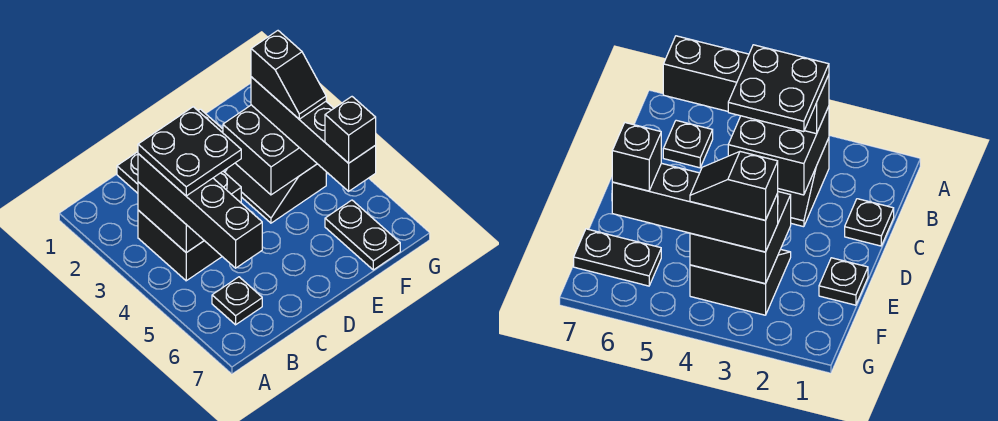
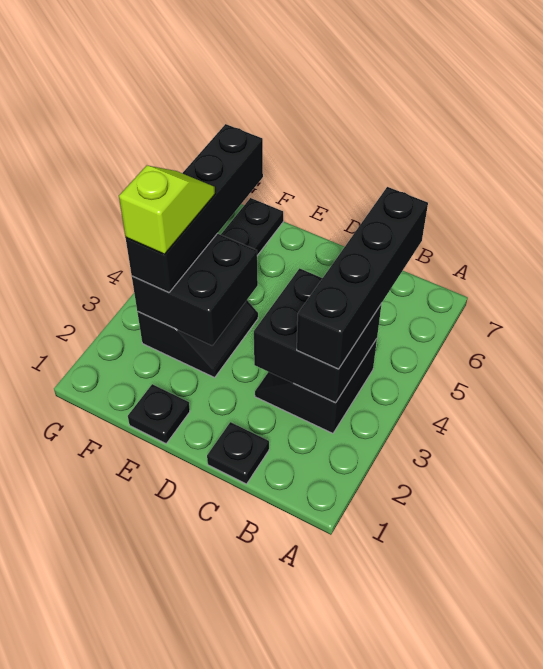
black 2x2 plate [138,107,241,196] -> none
black 1x1 plate [212,277,262,325] -> none
black 1x2 slope [251,31,326,119] -> lime 1x2 slope [119,166,215,254]
black 1x1 brick [325,97,376,163] -> none

